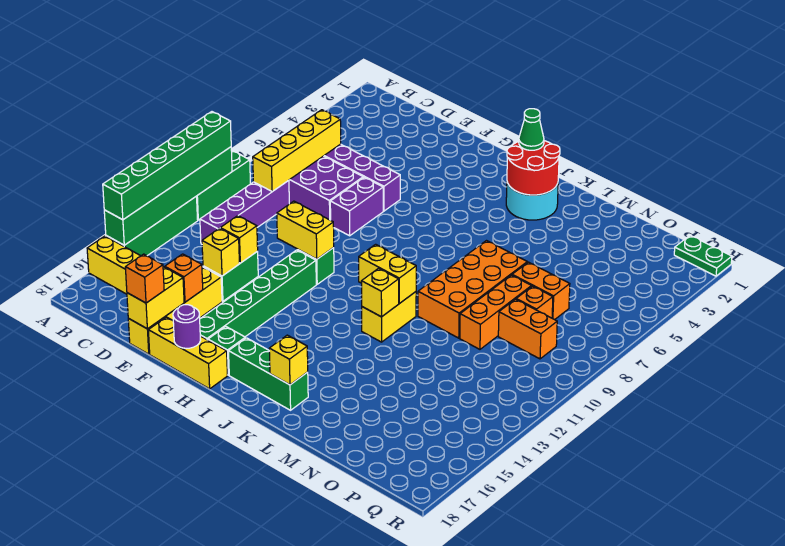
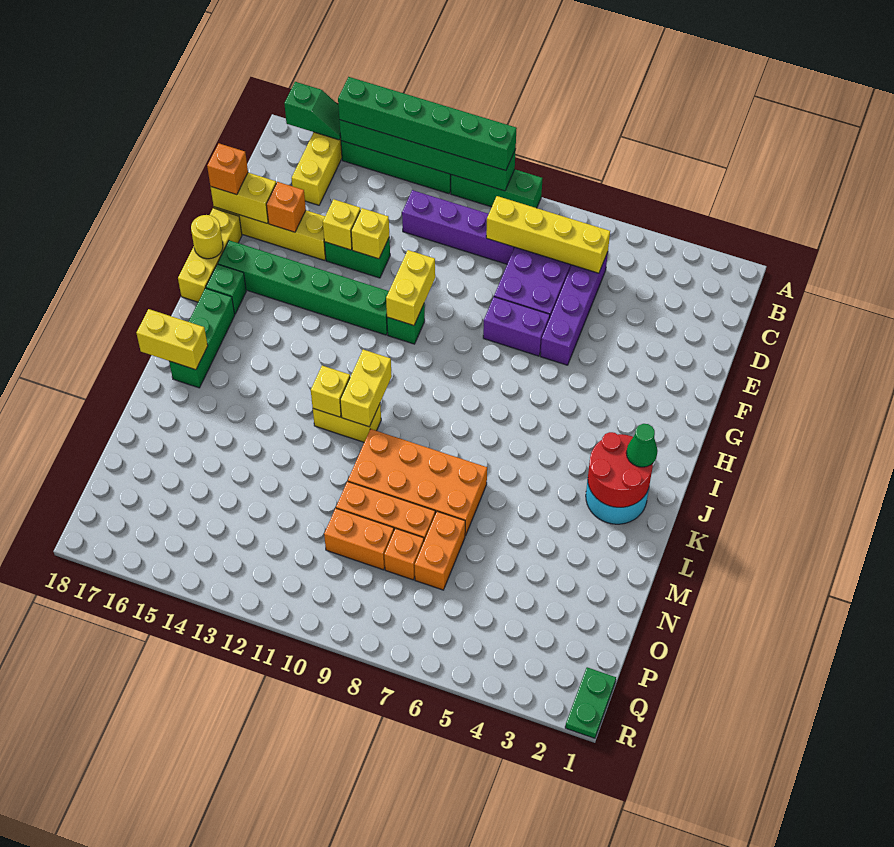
none -> green 1x2 slope [284,82,341,140]
purple 1x1 round brick [173,305,201,348] -> yellow 1x1 round brick [191,215,223,259]
yellow 1x1 brick [269,335,308,385] -> yellow 1x2 brick [136,309,208,370]
orange 1x2 brick [498,299,557,359] -> orange 1x2 brick turned to [324,508,394,570]

